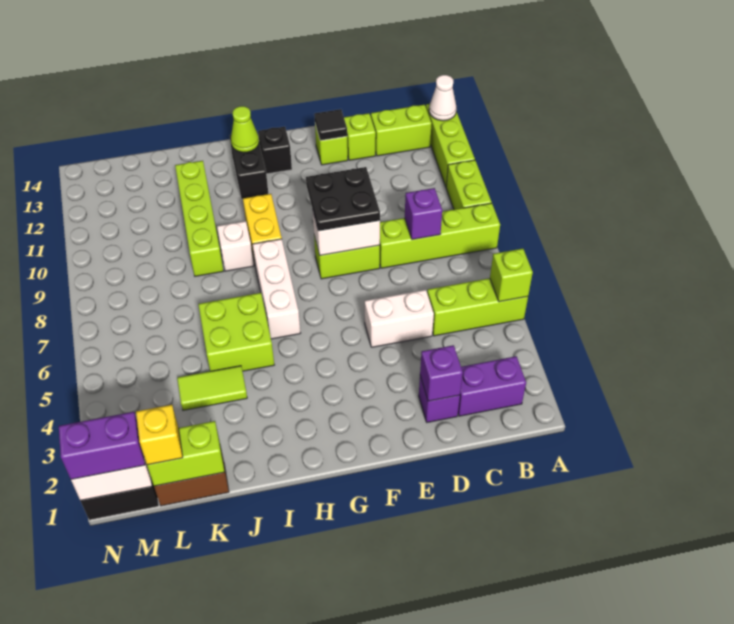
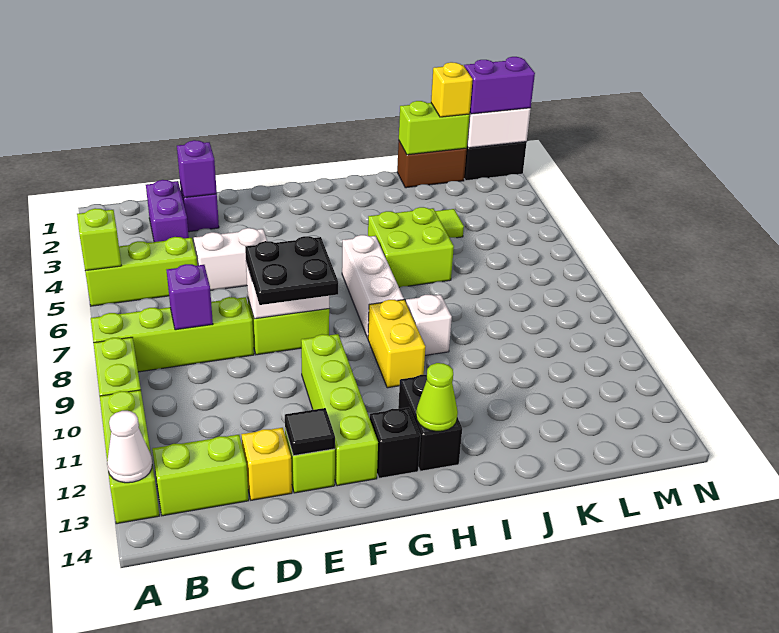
purple 1x2 brick [458,356,526,416] -> purple 1x2 brick turned to [146,180,189,242]
lime 1x1 brick [344,113,376,160] -> yellow 1x1 brick [241,428,292,500]
lime 1x4 brick [175,161,223,276] -> lime 1x4 brick moved to [301,334,378,486]

